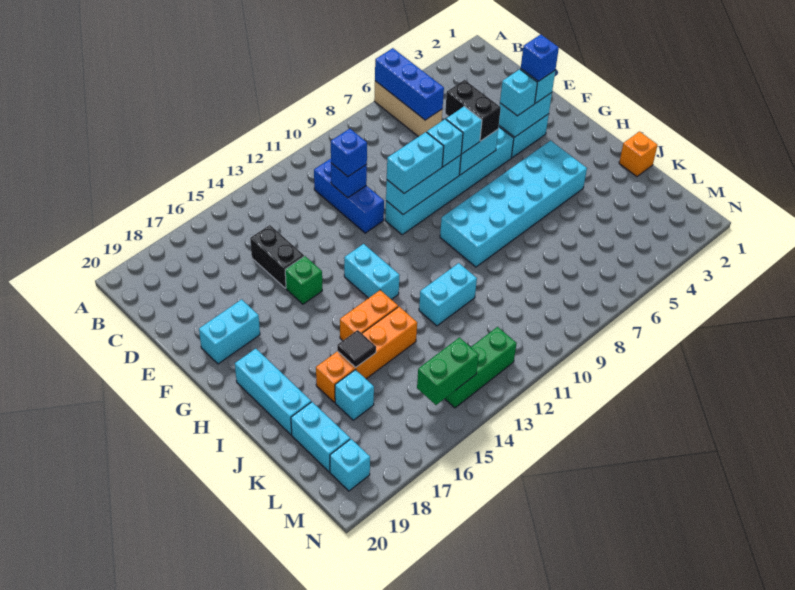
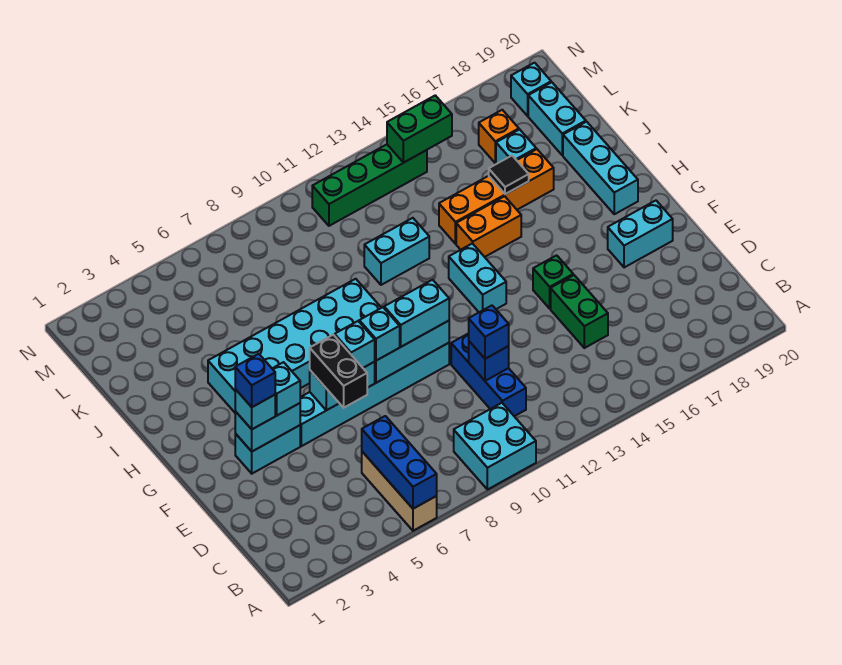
none -> cyan 2x2 brick [454,403,536,490]
black 1x2 brick [250,225,304,288] -> green 1x2 brick [551,275,608,348]
orange 1x1 brick [619,132,657,177] -> orange 1x1 brick moved to [479,110,519,163]
green 1x3 brick [445,327,517,408] -> green 1x4 brick [312,145,427,226]

